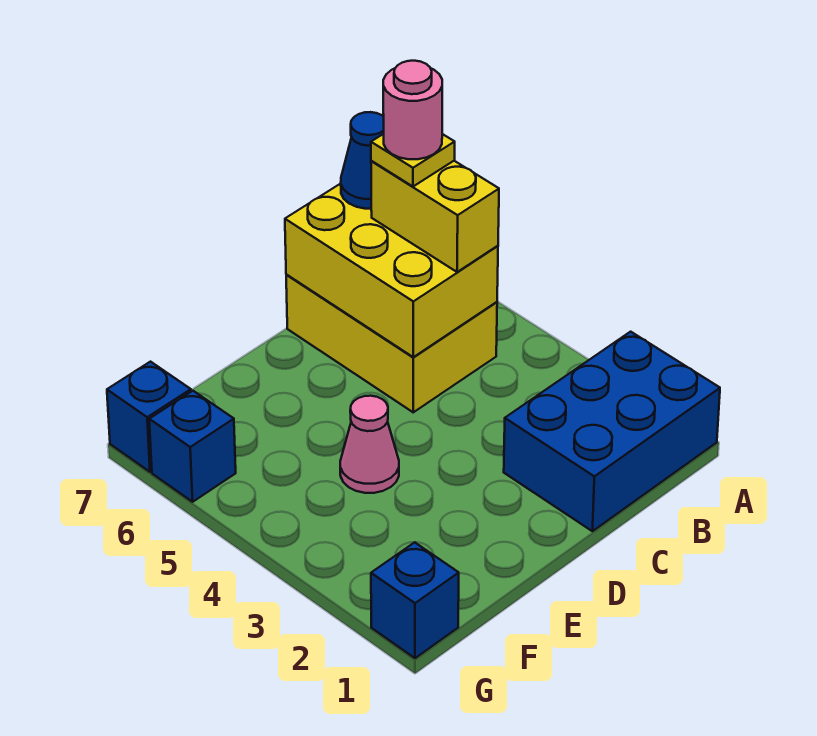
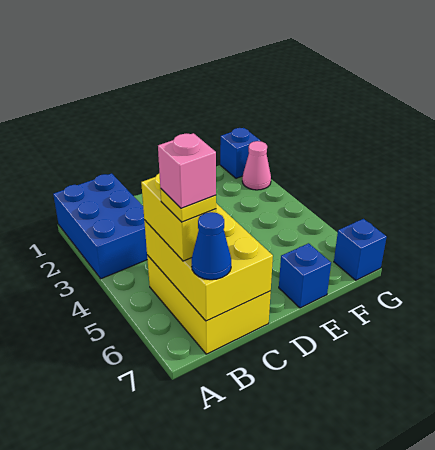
blue 2x3 brick [504,332,720,531] -> blue 2x3 brick turned to [53,173,147,279]
pink 1x1 round brick [383,61,442,159] -> pink 1x1 brick [158,133,216,208]
pink 1x1 cone [340,396,399,493] -> pink 1x1 cone moved to [242,141,271,190]
blue 1x1 brick [149,391,236,502] -> blue 1x1 brick moved to [279,243,331,308]

